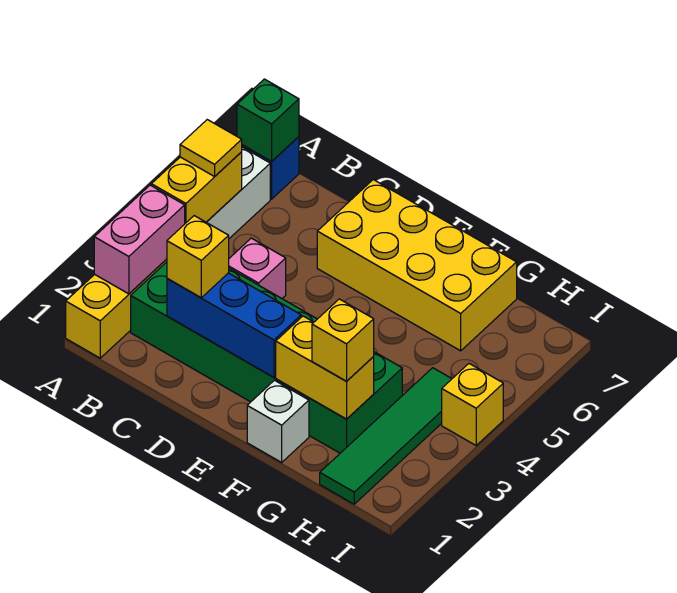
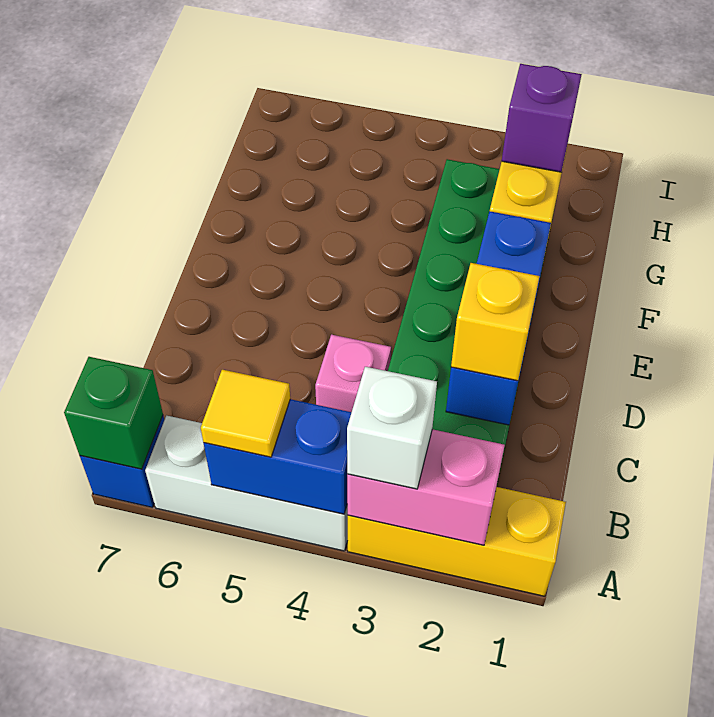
yellow 1x2 brick [151,152,242,223] -> blue 1x2 brick [204,399,352,514]
yellow 2x4 brick [317,180,517,351] -> none
white 1x1 brick [247,380,309,462] -> white 1x1 brick moved to [347,367,437,489]
yellow 1x1 brick [312,299,374,381] -> purple 1x1 brick [502,64,582,172]
green 1x4 tile [320,368,452,504] -> none
yellow 1x1 brick [442,364,503,445] -> none

